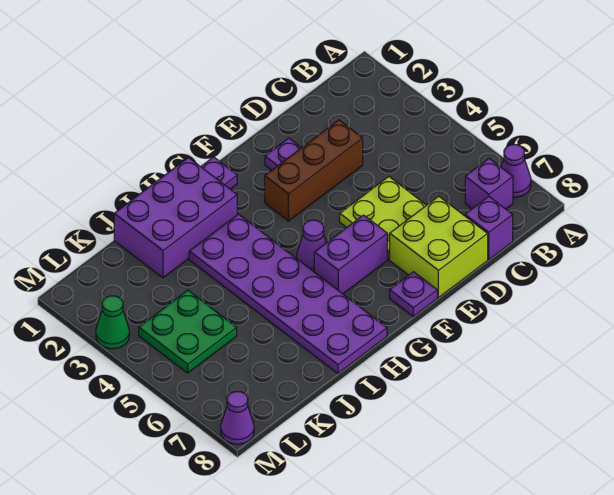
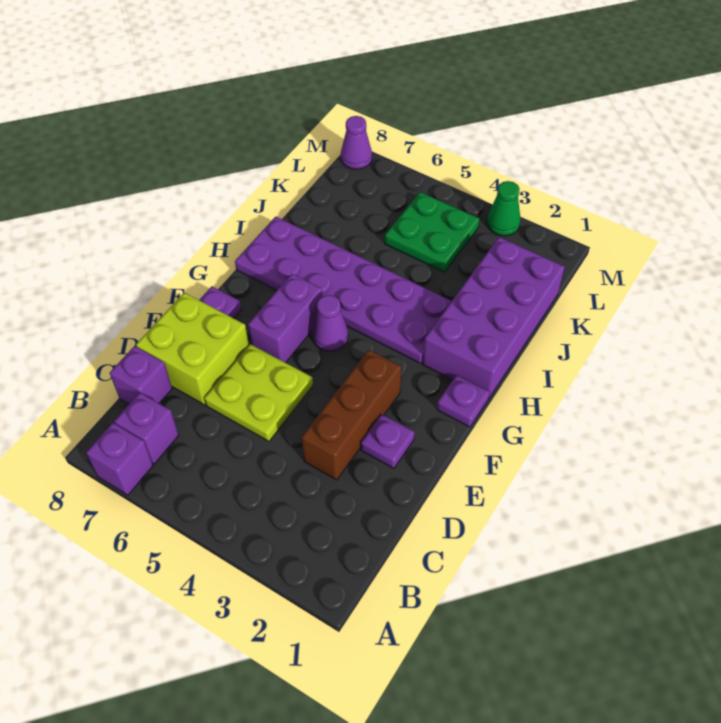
purple 1x1 cone [501,145,531,197] -> purple 1x1 brick [86,423,153,495]
purple 2x3 brick [114,158,237,278] -> purple 2x4 brick [423,237,565,398]

